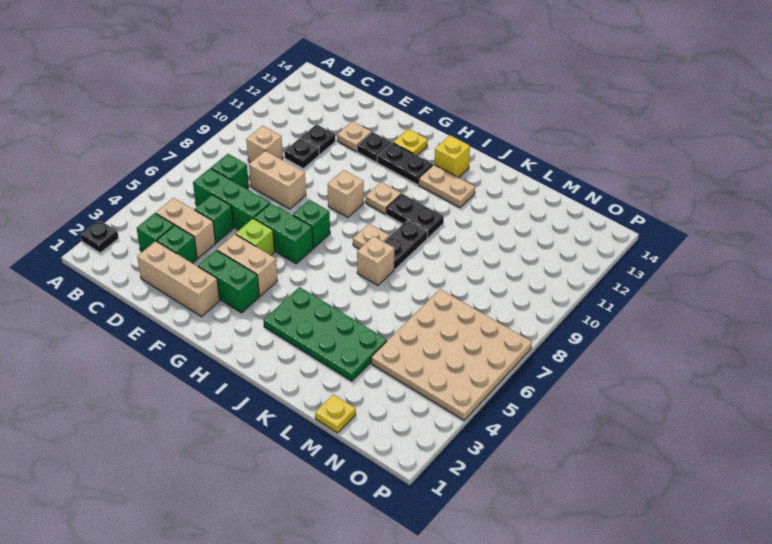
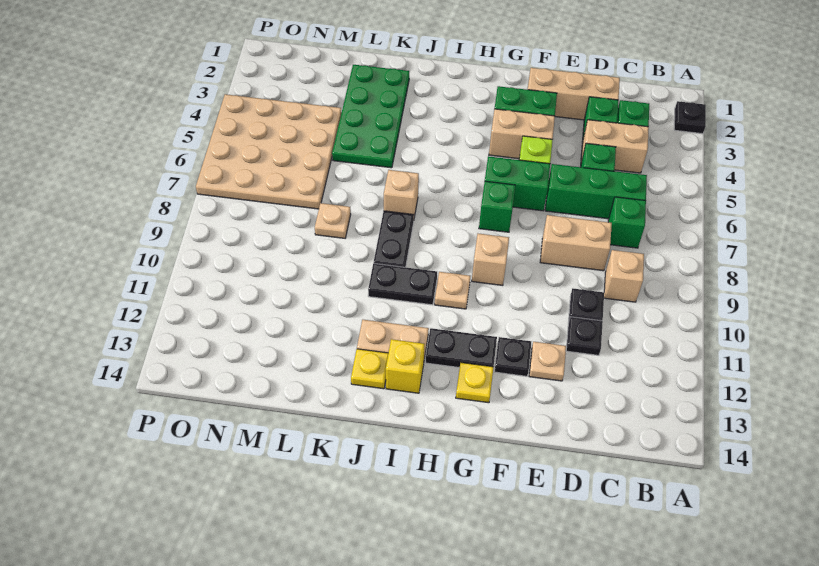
green 2x4 plate [264,287,387,381] -> green 2x4 plate turned to [332,65,409,168]
tan 1x1 plate [353,224,389,249] -> tan 1x1 plate moved to [315,203,351,238]
yellow 1x1 plate [315,394,356,433] -> yellow 1x1 plate moved to [351,349,388,389]

